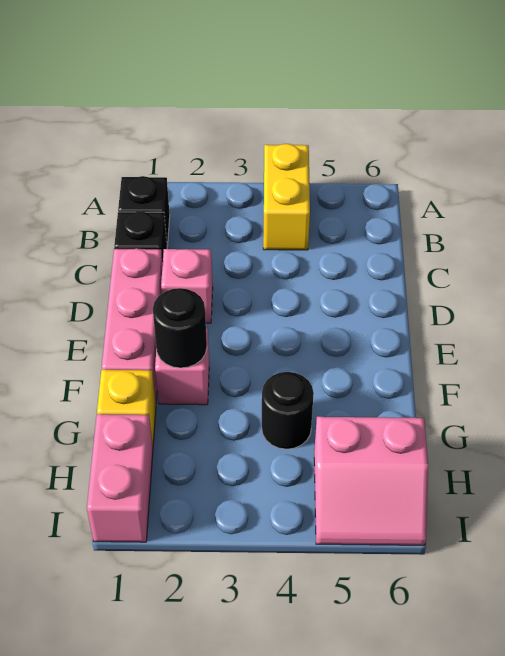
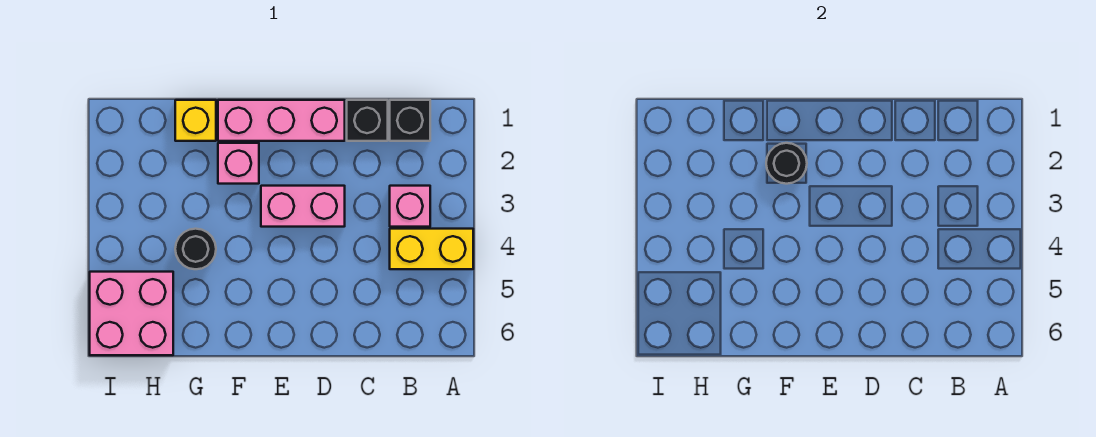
pink 1x1 brick [161,249,213,323] -> pink 1x1 brick moved to [390,186,430,227]
pink 1x2 brick [87,414,153,542] -> pink 1x2 brick moved to [261,186,345,227]
pink 2x2 slope [314,417,428,545] -> pink 2x2 brick [90,272,173,355]

